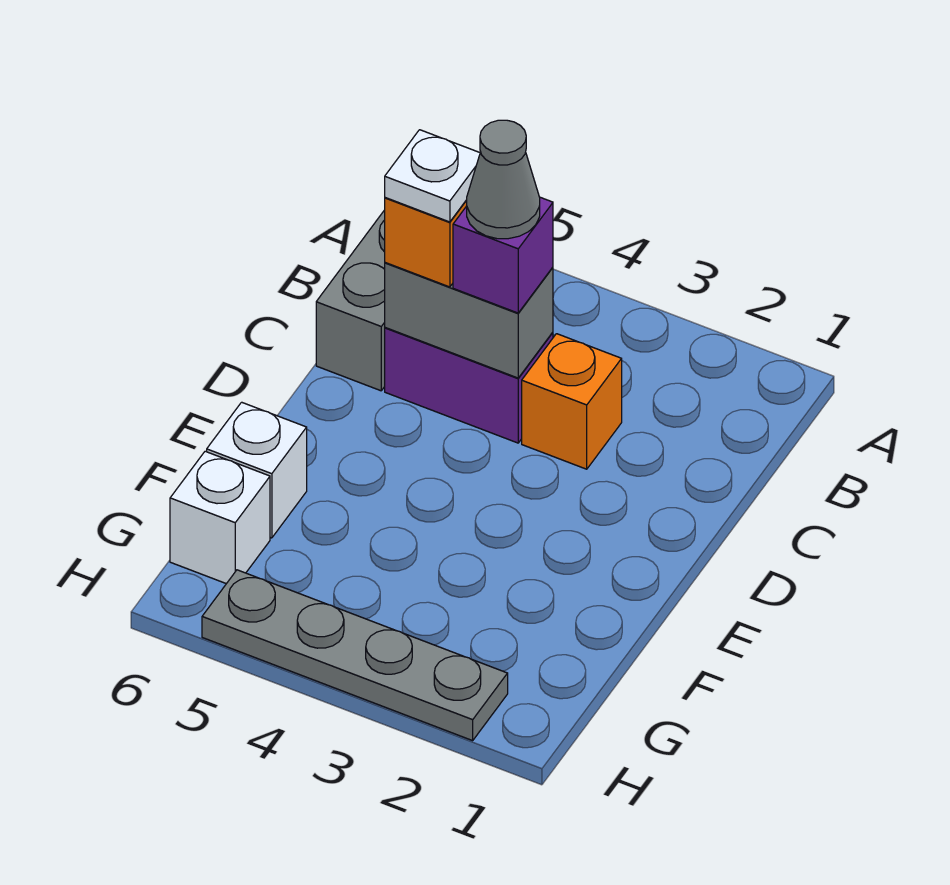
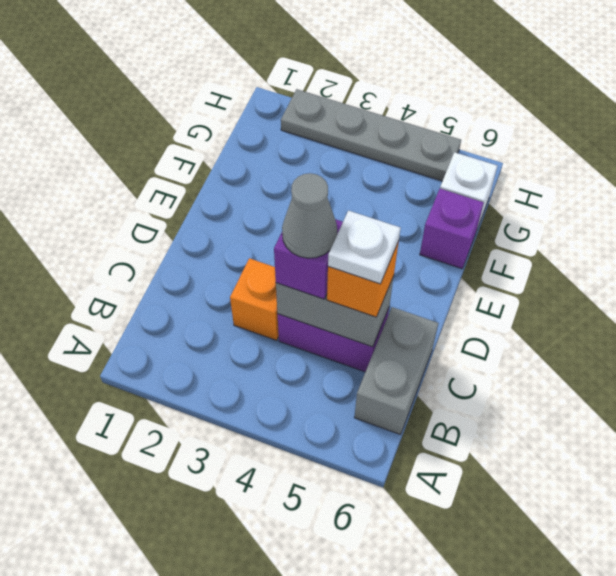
white 1x1 brick [207,402,307,538] -> purple 1x1 brick [420,189,484,269]

